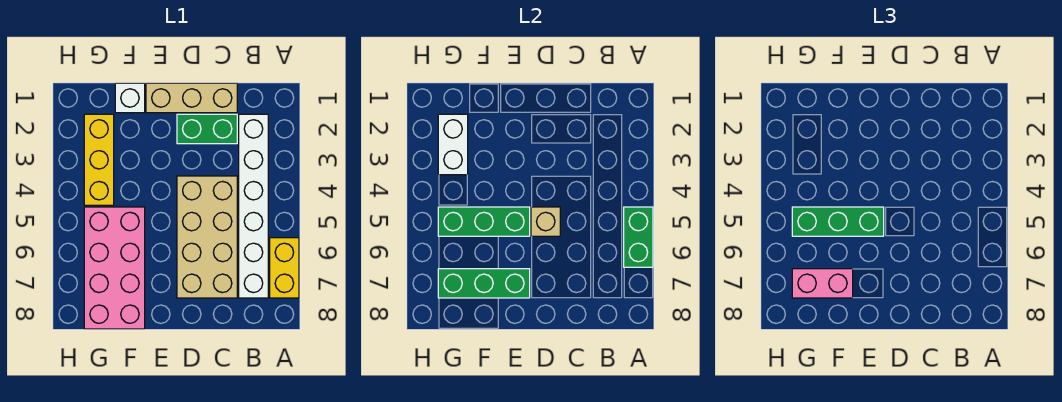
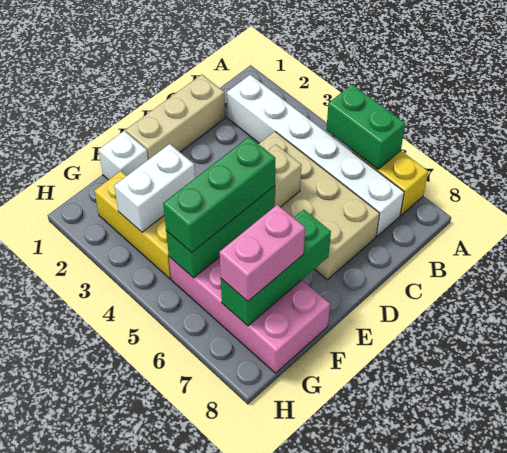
green 1x2 brick [177,114,237,144] -> none
white 1x2 brick [438,114,468,175] -> white 1x2 brick turned to [114,144,195,232]

